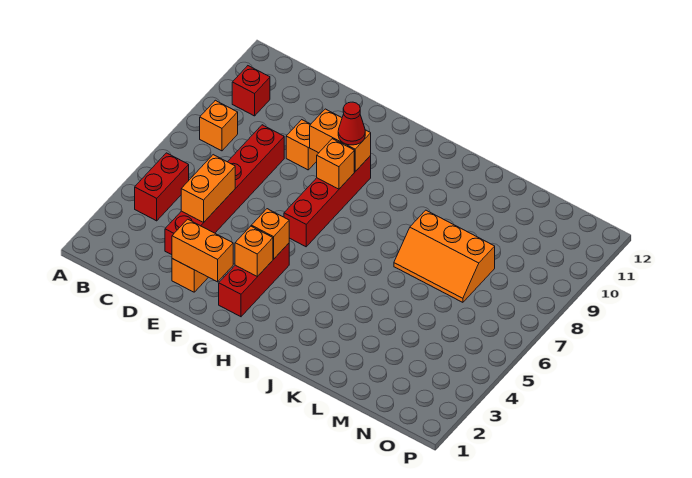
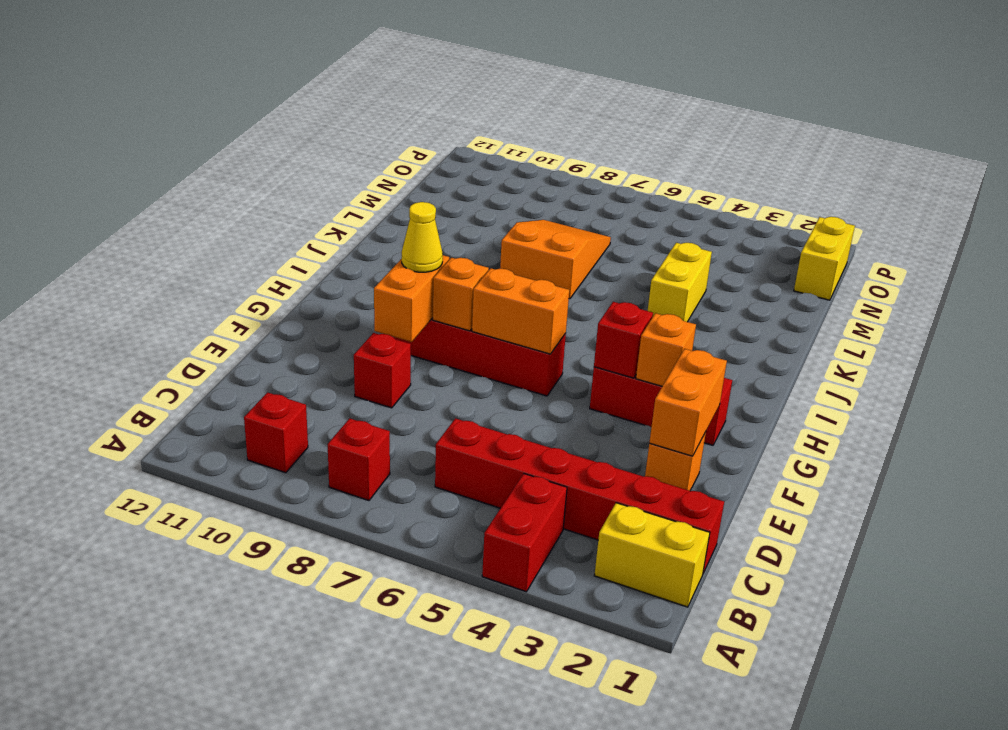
none -> yellow 1x2 brick [594,503,710,607]
red 1x2 brick [135,153,189,221] -> red 1x2 brick turned to [482,474,567,592]
orange 1x1 brick [200,100,238,151] -> red 1x1 brick [328,418,390,501]
red 1x6 brick [165,125,284,255] -> red 1x6 brick moved to [435,418,724,573]
orange 1x2 brick [181,155,235,222] -> orange 1x2 brick moved to [472,268,569,354]
orange 1x1 brick [286,120,318,170] -> red 1x1 brick [354,333,411,408]
orange 1x1 brick [251,209,289,259] -> red 1x1 brick [594,302,653,378]
red 1x1 cone [338,102,365,145] -> yellow 1x1 cone [402,202,443,272]
none -> yellow 1x2 brick [648,243,712,322]
orange 2x3 slope [394,210,495,302] -> orange 2x3 slope turned to [500,220,611,299]
none -> yellow 1x2 brick [794,217,855,300]

